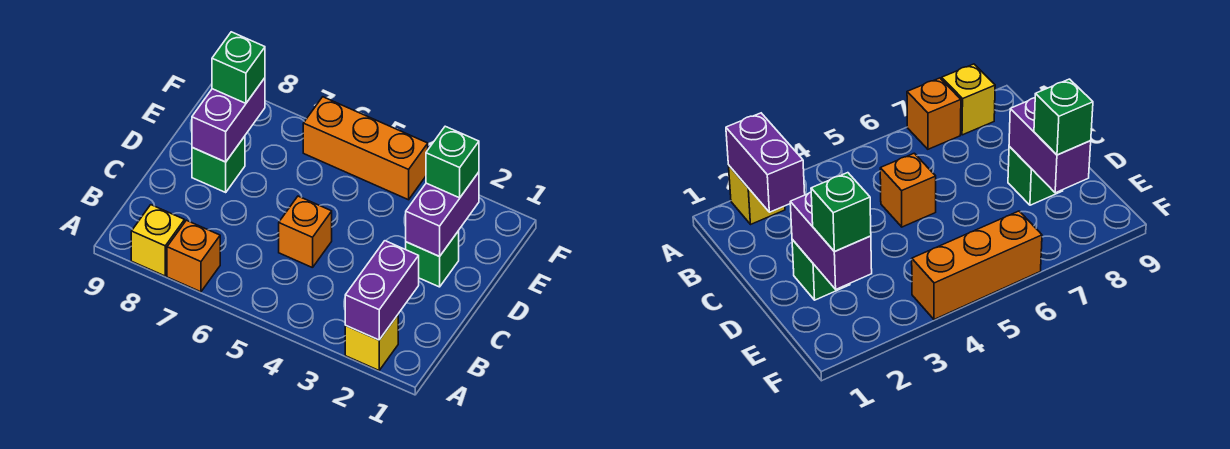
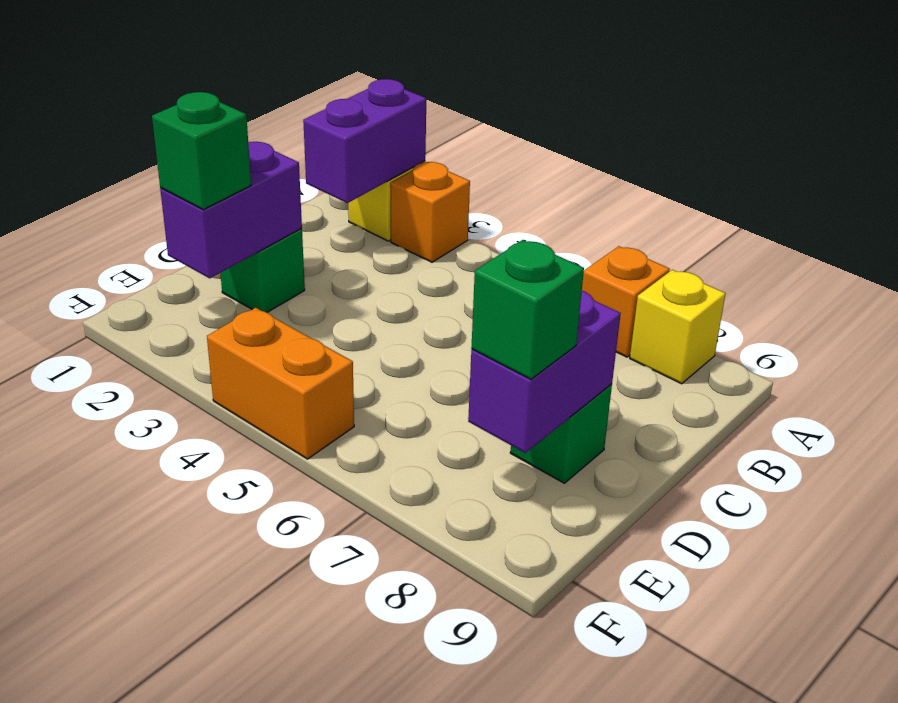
orange 1x1 brick [279,196,332,268] -> orange 1x1 brick moved to [390,162,470,262]
orange 1x3 brick [303,97,428,200] -> orange 1x2 brick [207,308,354,459]

